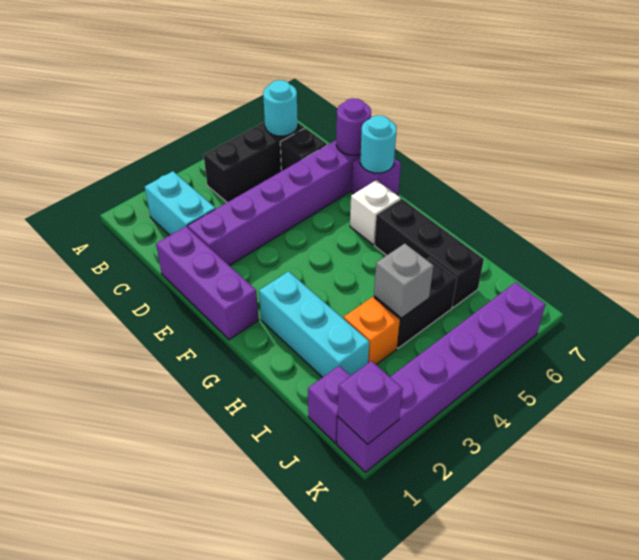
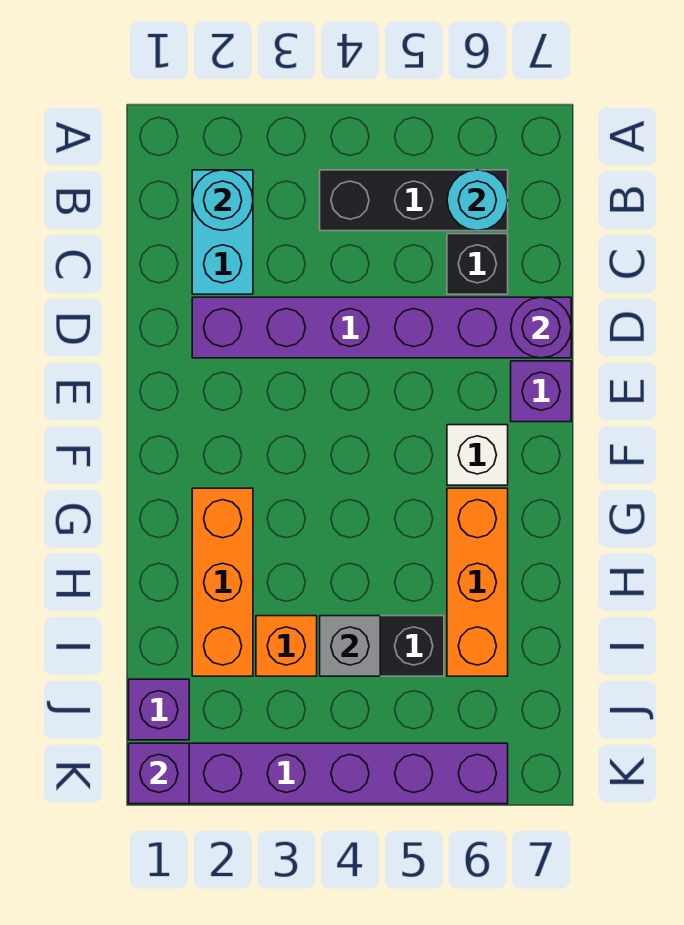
purple 1x3 brick [156,226,259,340] -> none
cyan 1x1 round brick [360,115,397,173] -> cyan 1x1 round brick moved to [192,170,253,231]
cyan 1x3 brick [259,271,369,378] -> orange 1x3 brick [192,488,253,676]
black 1x3 brick [375,199,484,308] -> orange 1x3 brick [447,488,508,676]

